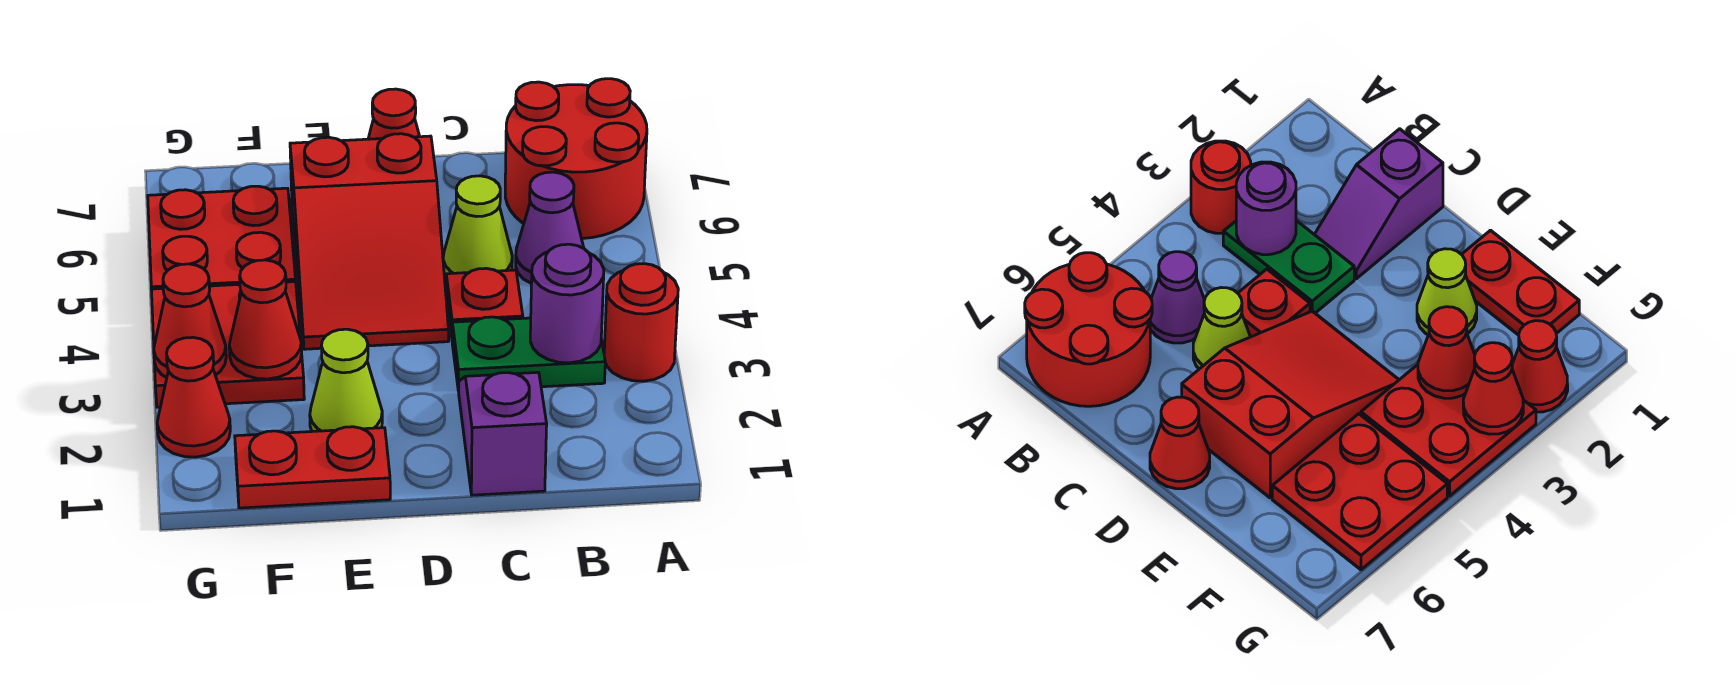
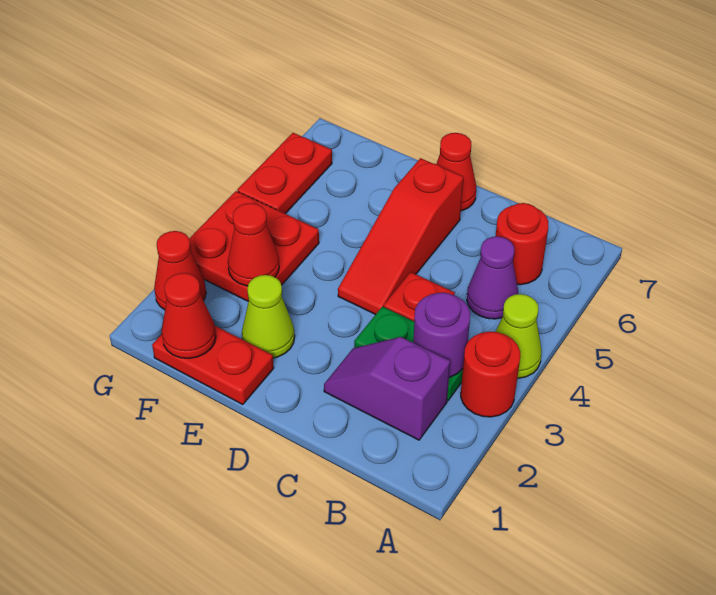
red 2x2 round brick [505,79,647,239] -> red 1x1 round brick [495,203,548,285]
purple 1x2 slope [459,372,547,495] -> purple 1x2 slope turned to [324,337,450,440]
lime 1x1 cone [443,176,512,277] -> lime 1x1 cone moved to [496,294,541,378]
red 2x3 slope [290,134,449,349] -> red 1x3 slope [338,158,463,315]
red 2x2 plate [148,186,296,289] -> red 1x2 plate [237,133,332,214]
red 1x1 cone [154,264,226,378] -> red 1x1 cone moved to [162,273,216,358]

